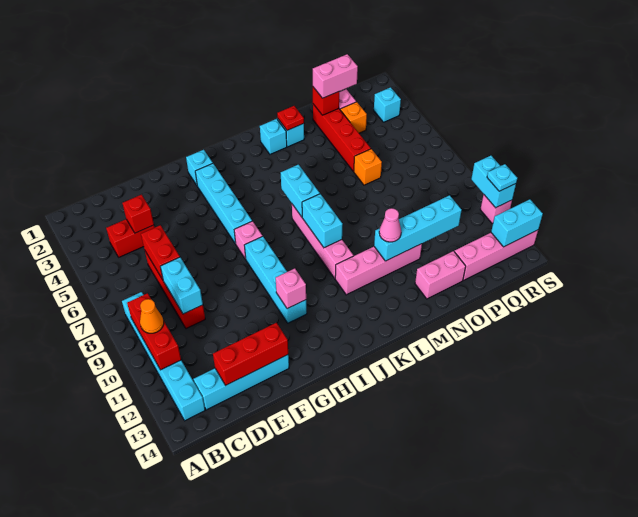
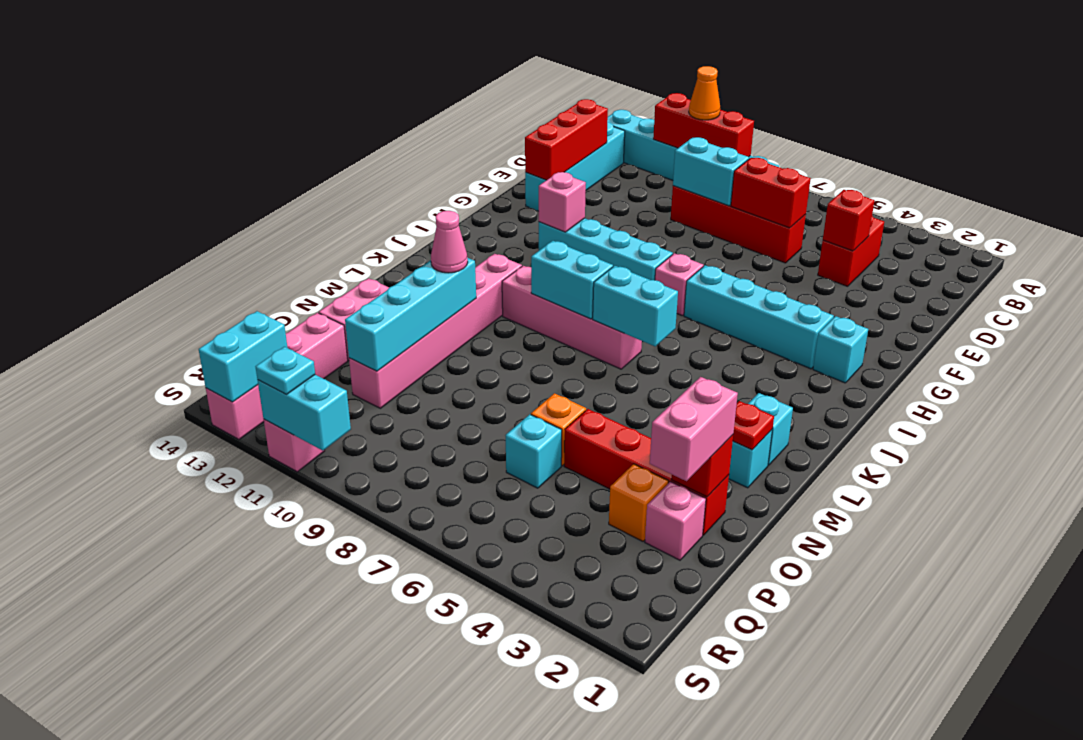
pink 1x4 brick [335,244,422,295] -> pink 1x6 brick [349,254,522,408]
cyan 1x1 brick [374,87,401,122] -> cyan 1x1 brick moved to [505,414,562,488]

